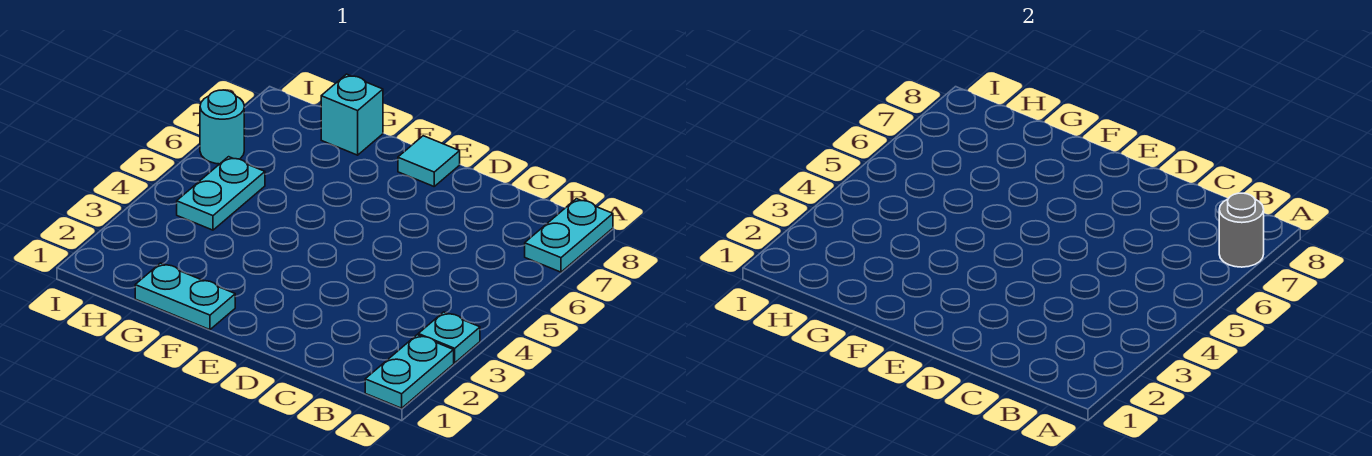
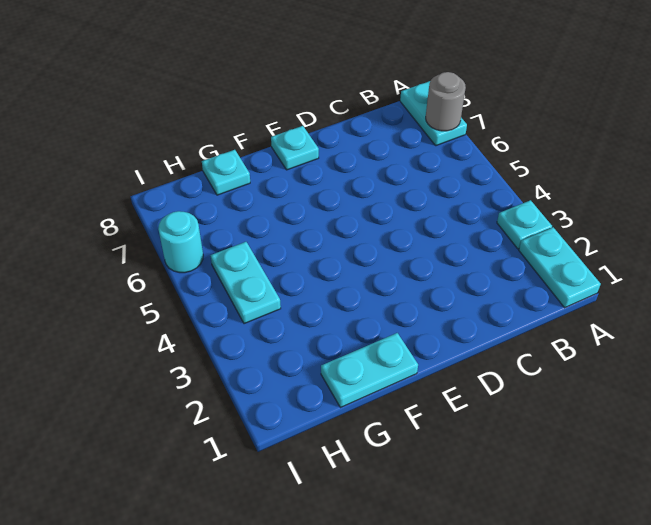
cyan 1x1 tile [398,136,460,186] -> cyan 1x1 plate [271,126,319,170]
cyan 1x1 brick [321,74,383,155] -> cyan 1x1 plate [202,150,250,195]

